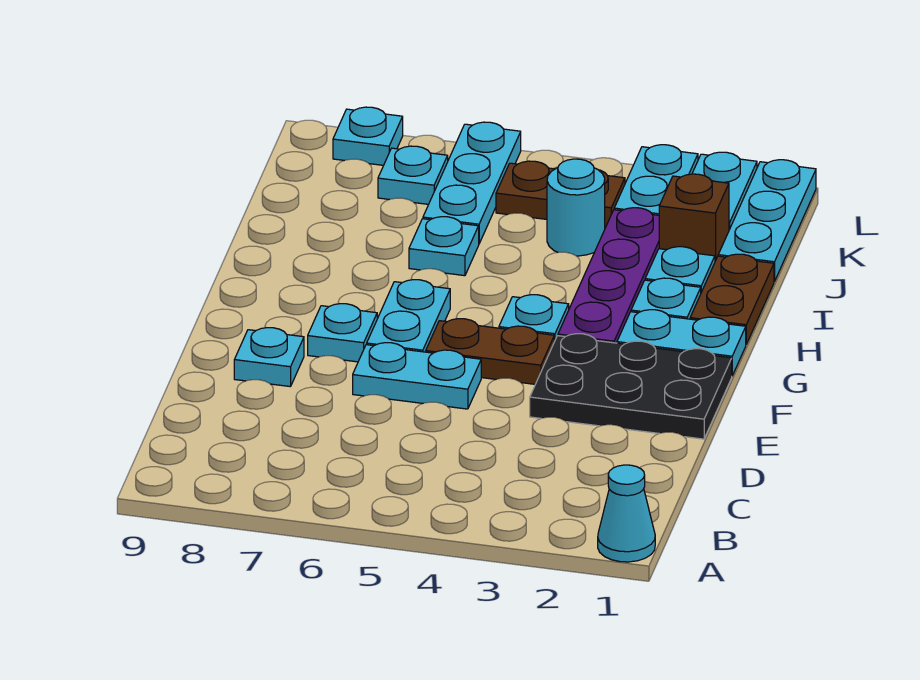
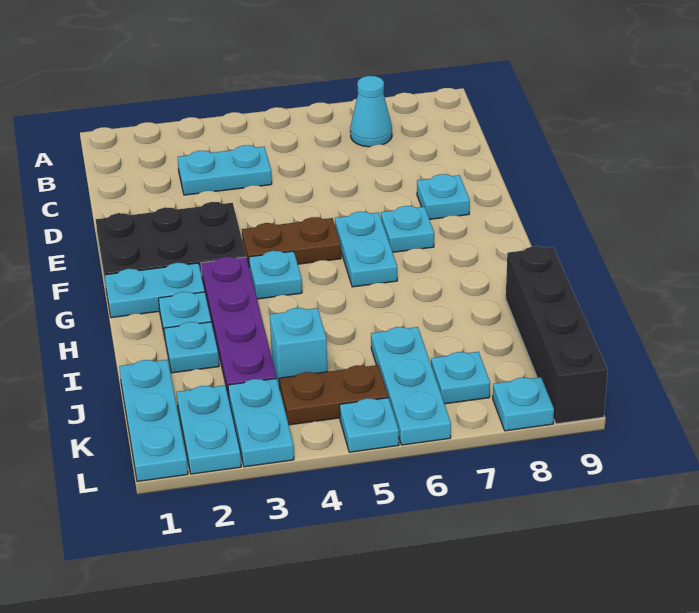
cyan 1x1 cone [598,465,655,562] -> cyan 1x1 cone moved to [350,76,392,147]
cyan 1x2 plate [353,343,481,409] -> cyan 1x2 plate moved to [178,145,272,195]
brown 1x2 plate [690,254,774,344] -> none
cyan 1x1 plate [409,217,479,276] -> cyan 1x1 plate moved to [340,398,399,452]
none -> black 1x4 brick [506,246,608,424]
brown 1x1 brick [659,174,729,261] -> none
cyan 1x1 round brick [547,159,605,256] -> cyan 1x1 brick [270,308,327,387]

